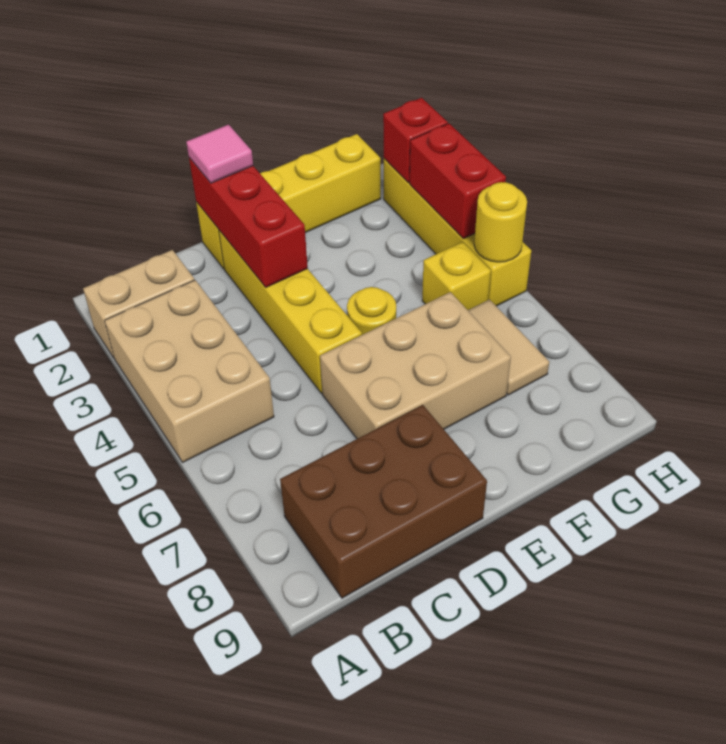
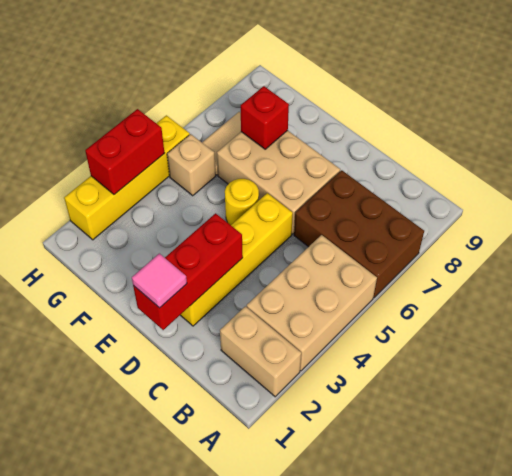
brown 2x3 brick [280,405,487,598] -> brown 2x3 brick moved to [294,170,424,298]
yellow 1x4 brick [196,134,381,269] -> none
yellow 1x1 brick [422,242,491,310] -> tan 1x1 brick [167,134,216,196]
red 1x1 brick [383,98,448,183] -> red 1x1 brick moved to [241,86,289,149]
yellow 1x1 round brick [474,182,527,262] -> none

